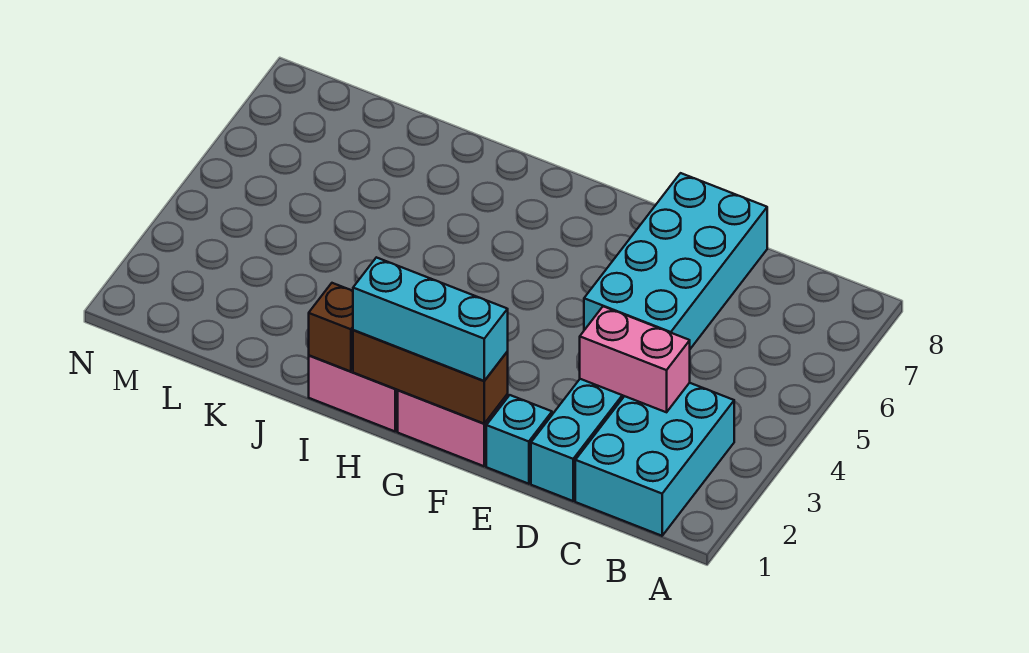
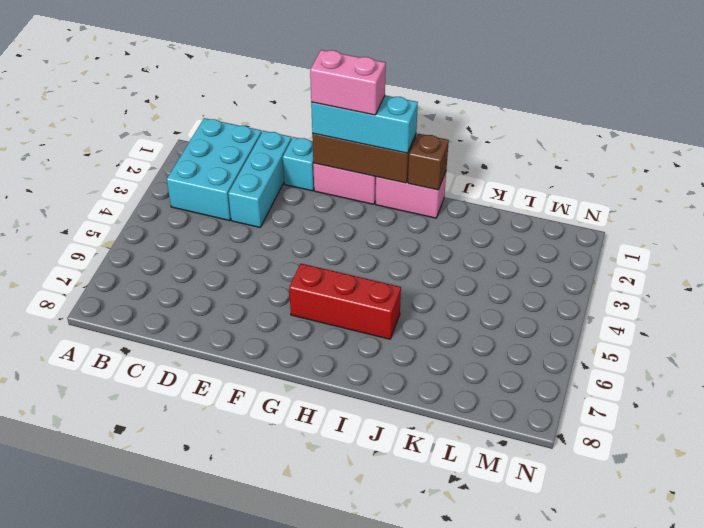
pink 1x2 brick [580,306,690,412] -> pink 1x2 brick moved to [310,50,386,115]
cyan 2x4 brick [584,173,767,349] -> none
none -> red 1x3 brick [289,264,401,339]

